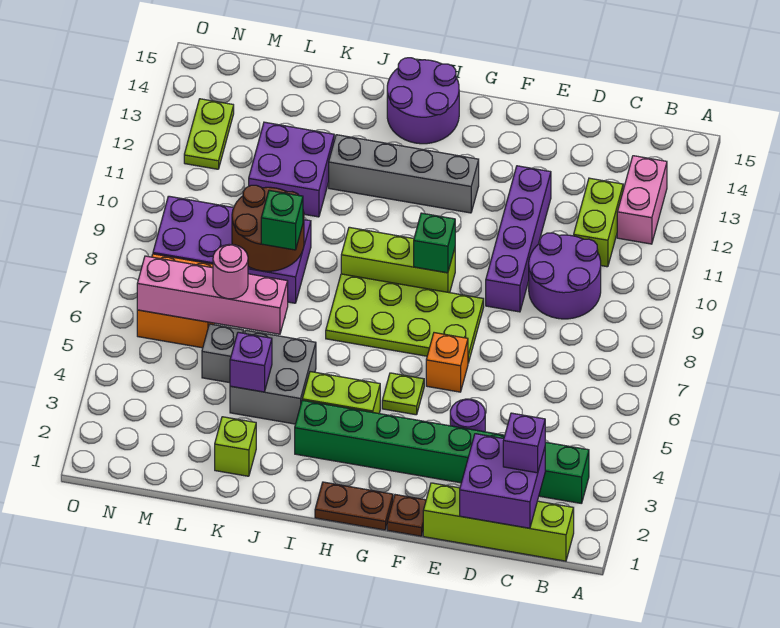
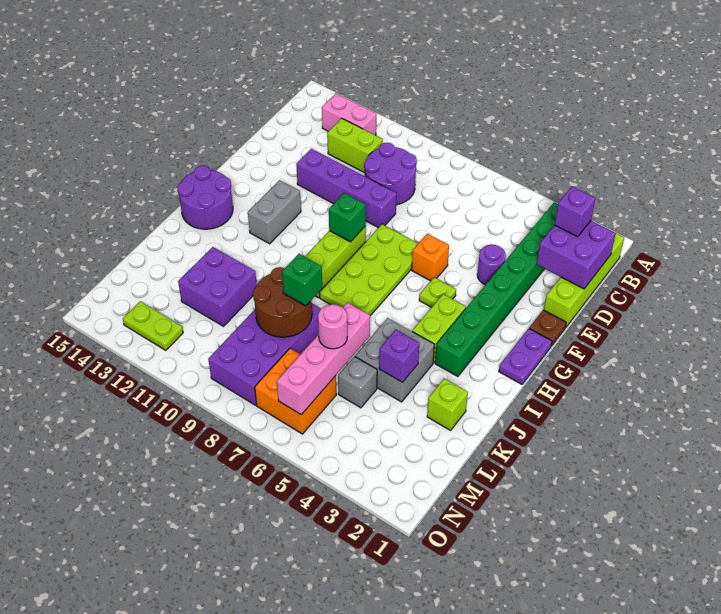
brown 1x2 plate [315,482,393,530] -> purple 1x2 plate [499,329,552,384]
grey 1x4 brick [329,135,479,213] -> grey 1x2 brick [248,180,301,244]

